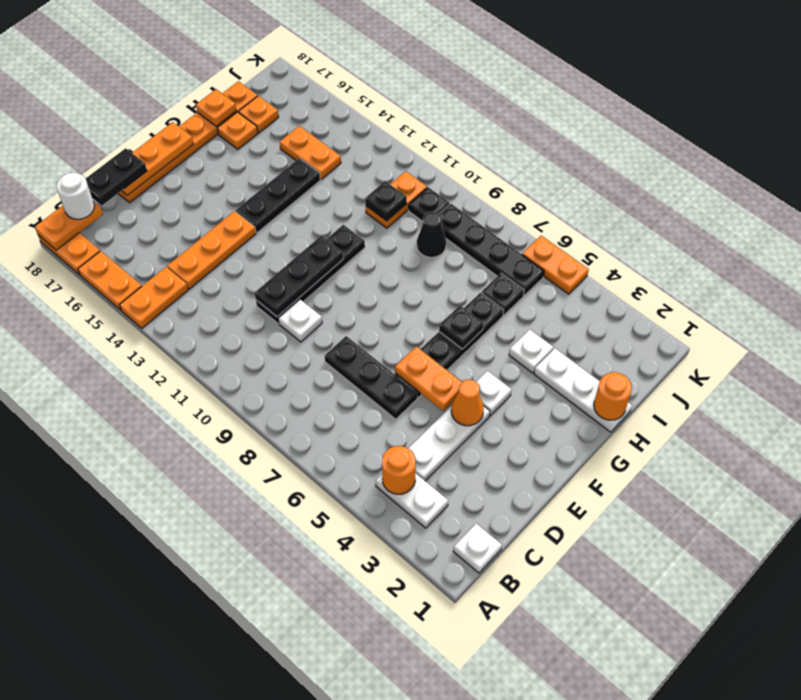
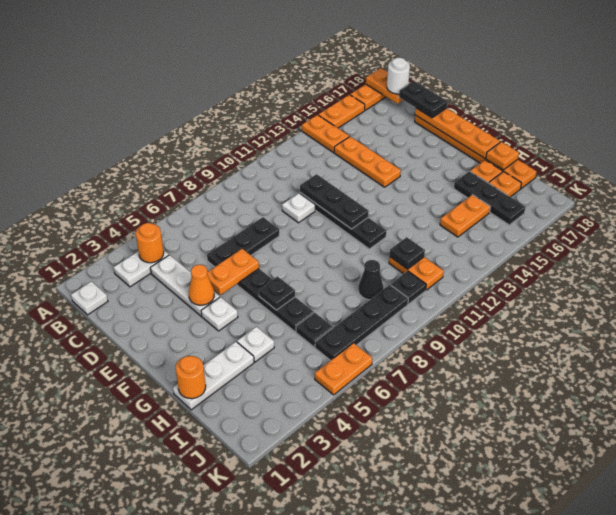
orange 1x3 plate [122,122,193,195] -> orange 1x4 plate [415,108,500,158]
black 1x3 plate [236,158,320,233] -> black 1x3 plate moved to [454,171,525,225]

